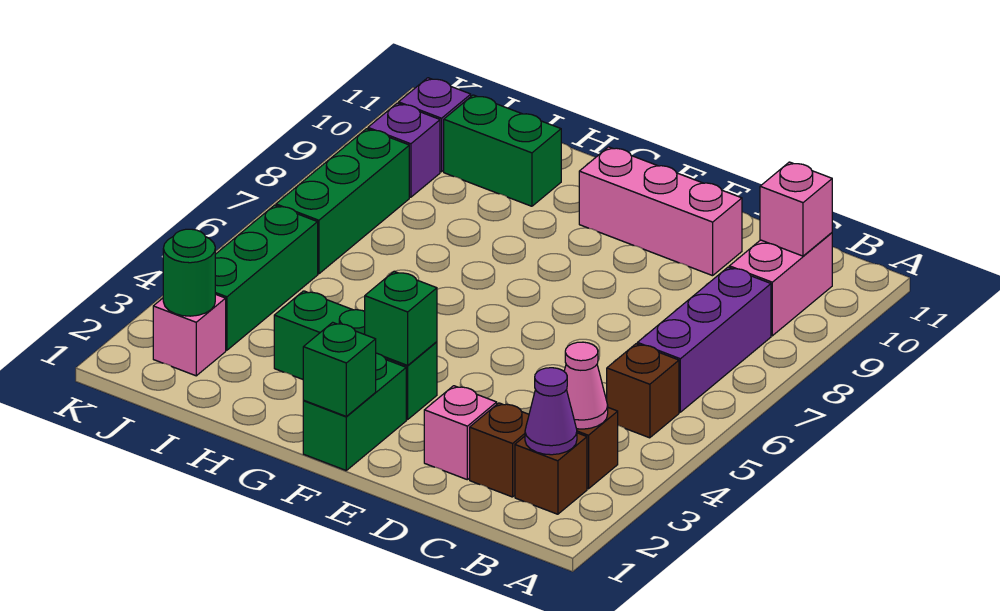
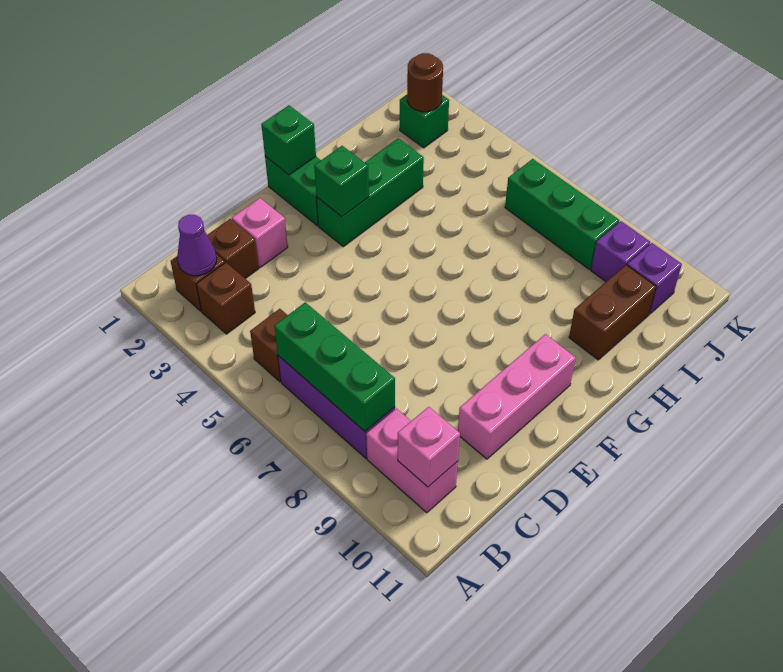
pink 1x1 cone [564,342,608,429] -> none
green 1x2 brick [444,95,561,206] -> brown 1x2 brick [569,265,656,360]
pink 1x1 brick [153,294,226,376] -> green 1x1 brick [400,95,449,148]
green 1x1 round brick [163,229,215,316] -> brown 1x1 round brick [407,53,443,112]
green 1x3 brick [215,205,318,350] -> green 1x3 brick moved to [274,302,395,431]

